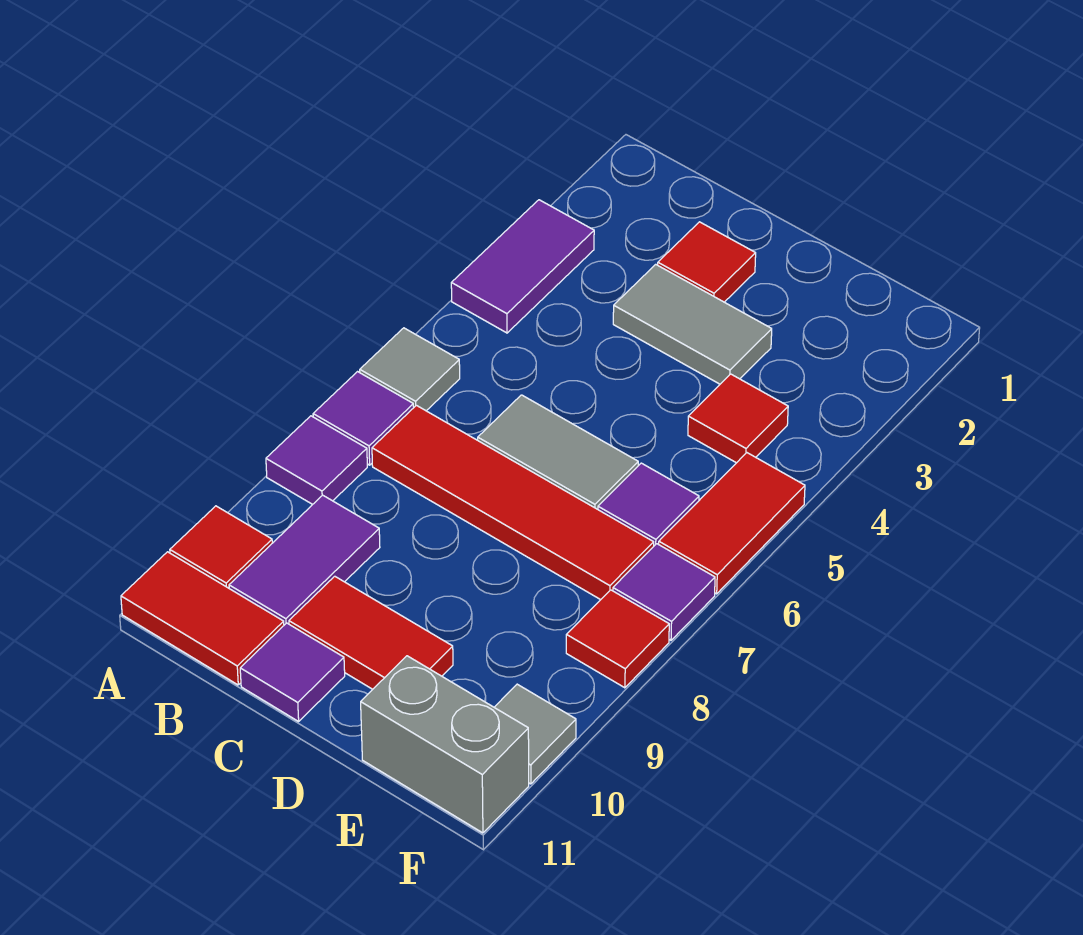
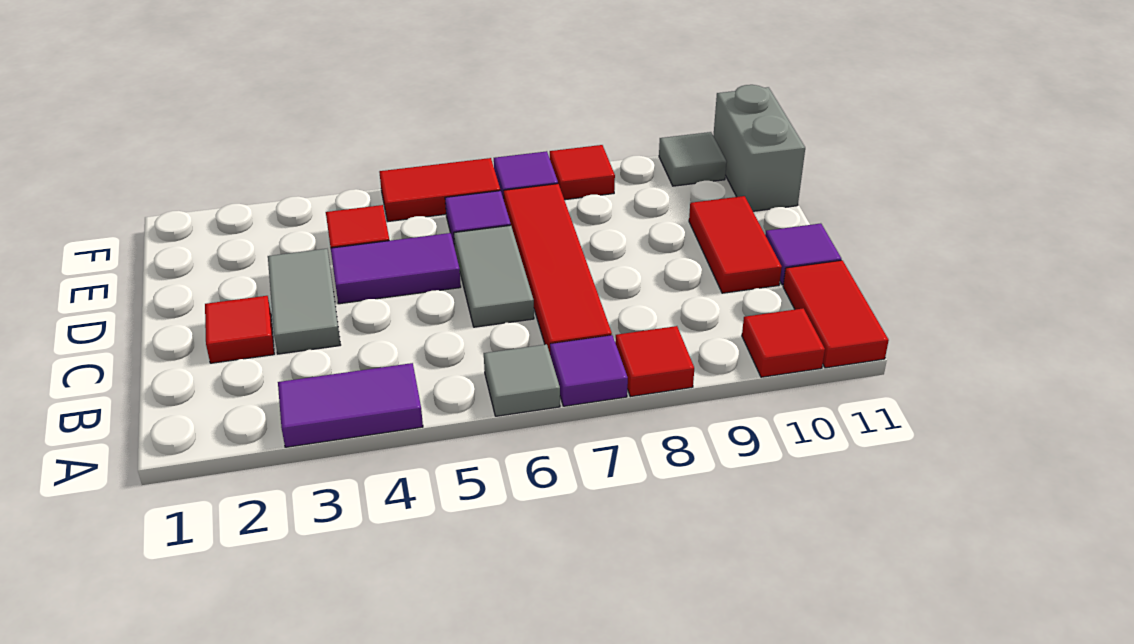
purple 1x1 tile [266,416,367,504] -> red 1x1 tile [615,326,694,397]
purple 1x2 tile [229,495,380,625] -> purple 1x2 tile moved to [331,233,461,304]

